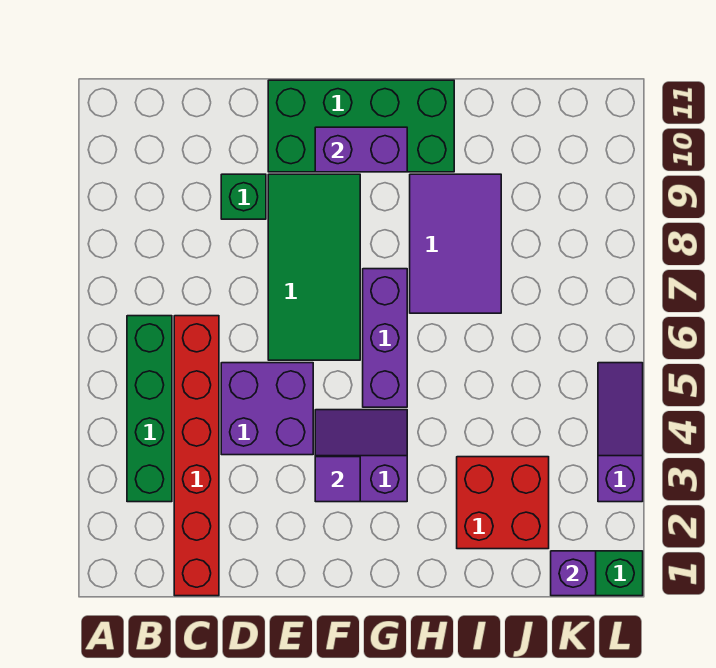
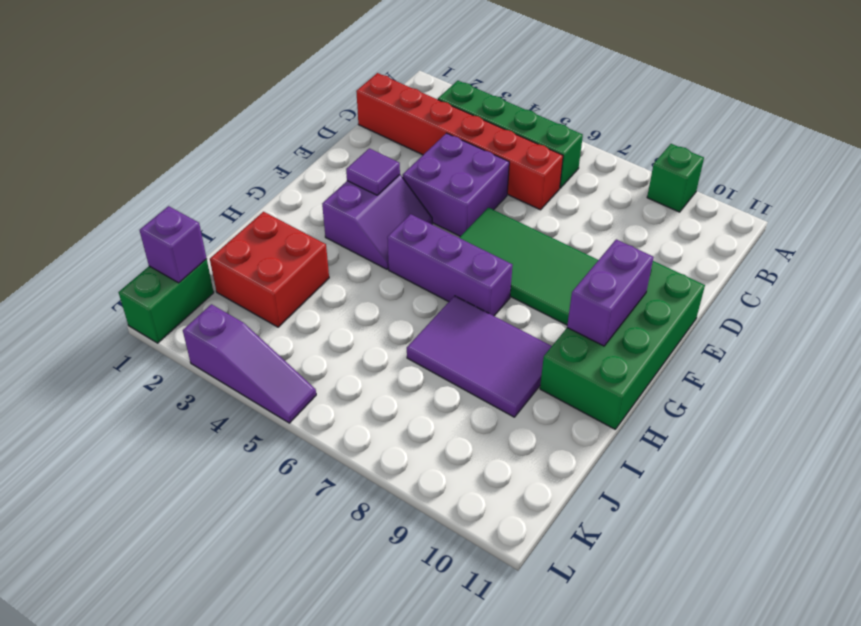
green 1x1 brick [221,174,266,219] -> green 1x1 brick moved to [647,144,704,212]

